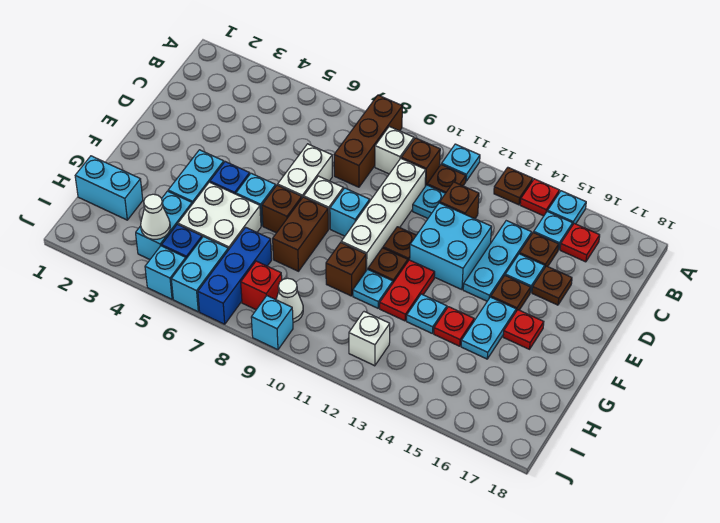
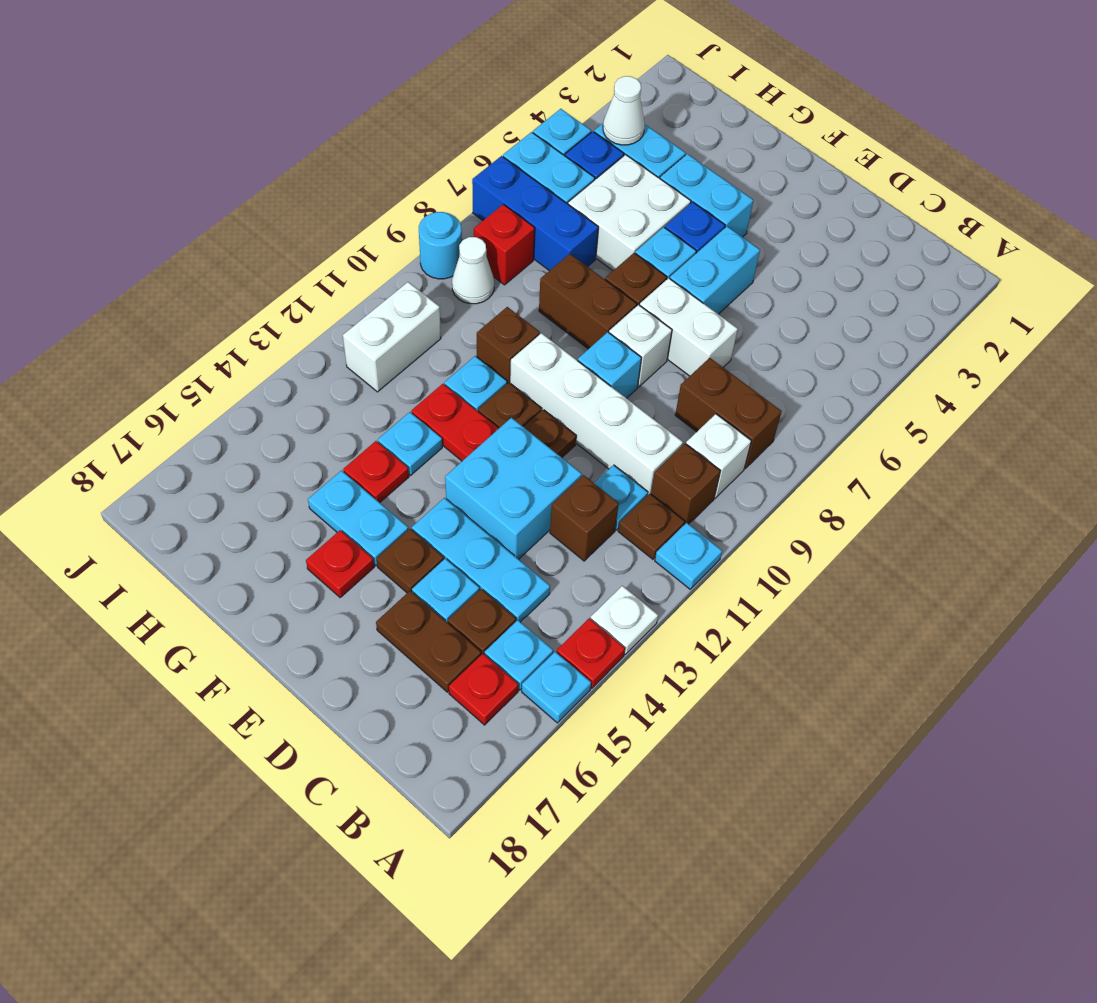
brown 1x3 brick [334,95,402,187] -> brown 1x2 brick [675,358,782,469]
brown 1x1 plate [494,168,533,205] -> white 1x1 plate [590,586,658,654]
brown 1x1 plate [532,266,572,305] -> brown 1x2 plate [376,591,481,692]
cyan 1x2 brick [75,156,143,220] -> cyan 1x2 brick moved to [670,227,760,314]
white 1x1 brick [349,312,390,366] -> white 1x2 brick [343,282,441,392]
cyan 1x1 brick [251,296,293,350] -> cyan 1x1 round brick [419,212,462,279]

